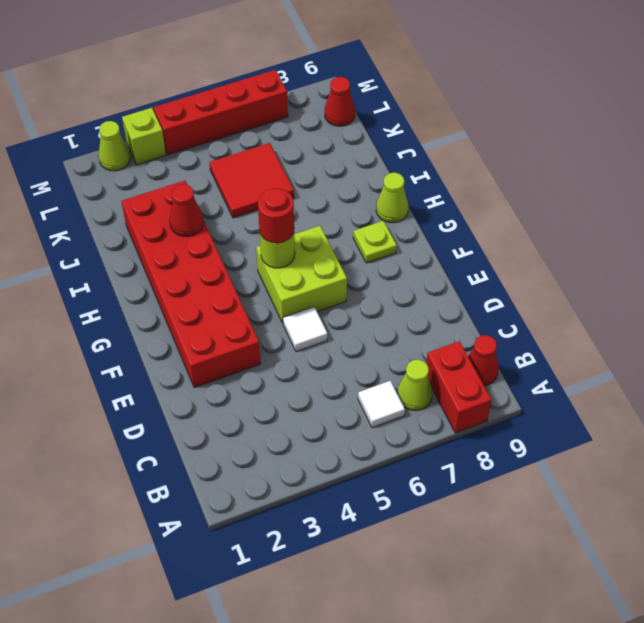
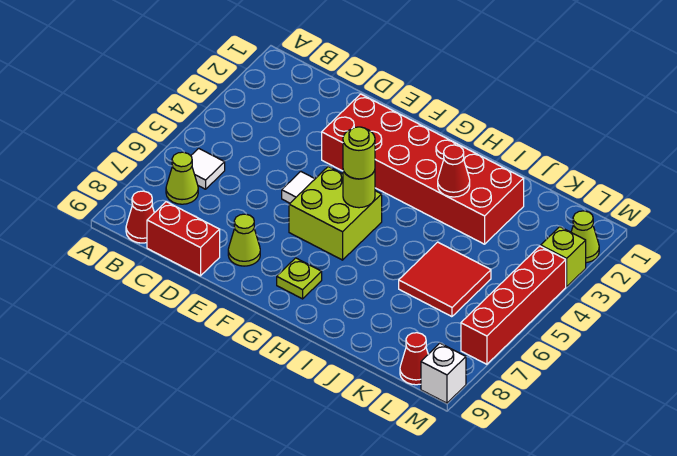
red 1x2 brick [426,341,491,433] -> red 1x2 brick moved to [147,202,220,276]
red 1x1 round brick [258,188,294,243] -> lime 1x1 round brick [343,127,375,179]
lime 1x1 cone [376,173,408,223] -> lime 1x1 cone moved to [228,214,260,266]
none -> white 1x1 brick [421,343,466,403]

